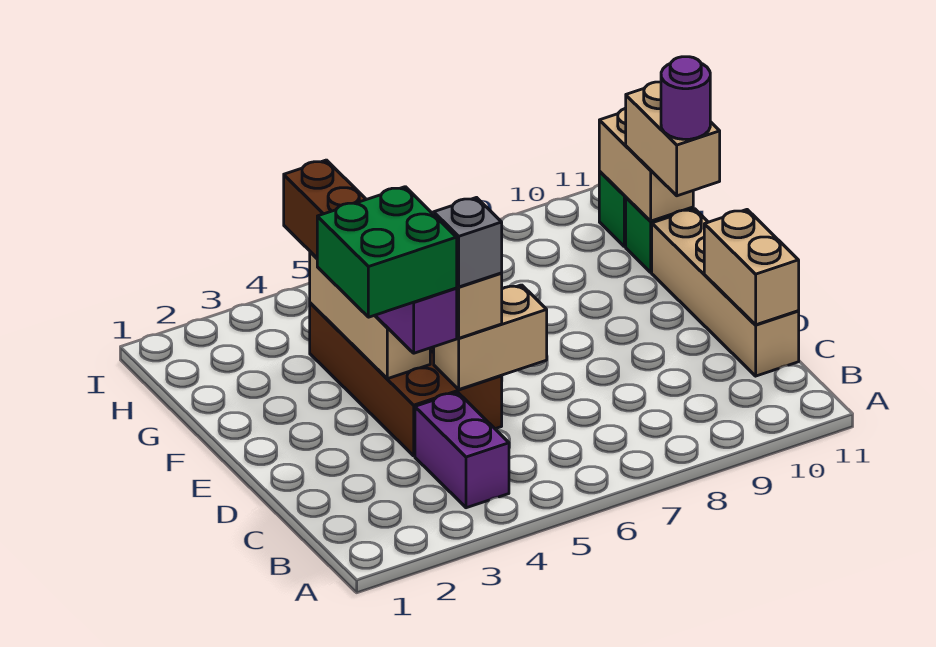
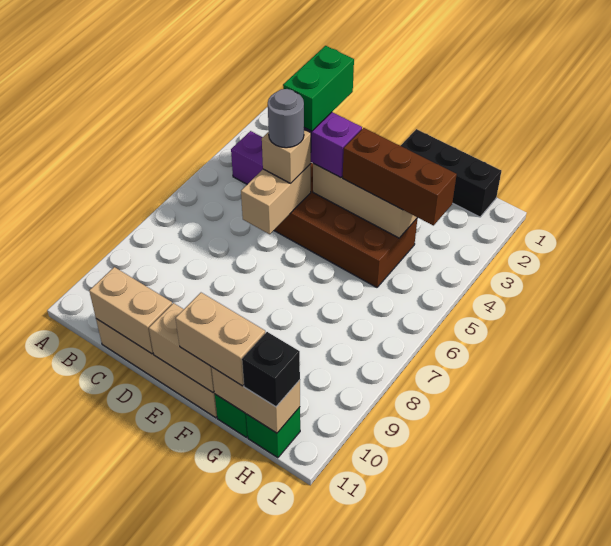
green 2x2 brick [317,187,457,317] -> green 1x2 brick [283,46,354,131]
grey 1x1 brick [434,198,502,287] -> grey 1x1 round brick [268,89,304,148]
none -> tan 1x2 brick [149,303,214,392]
none -> black 1x3 brick [401,129,501,217]
purple 1x1 round brick [661,57,710,139] -> none
none -> black 1x1 brick [242,332,300,407]

